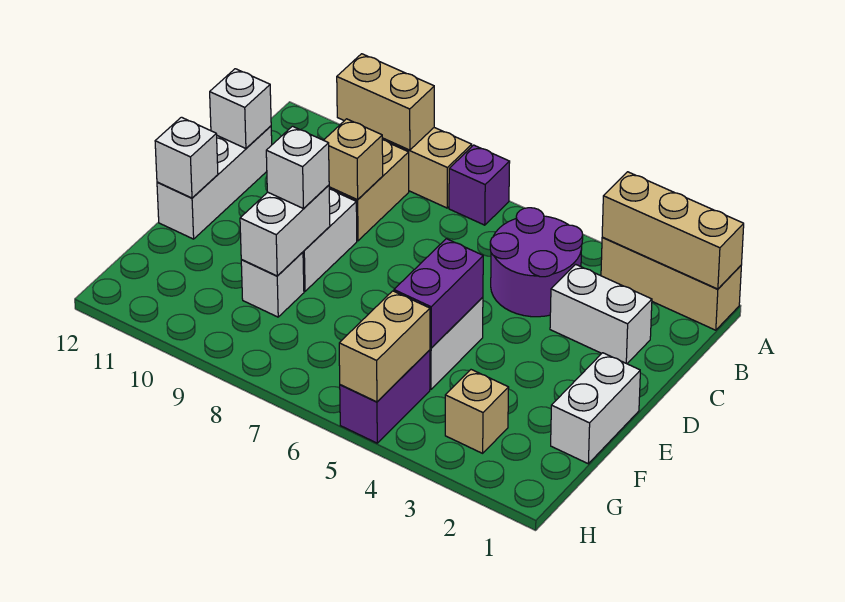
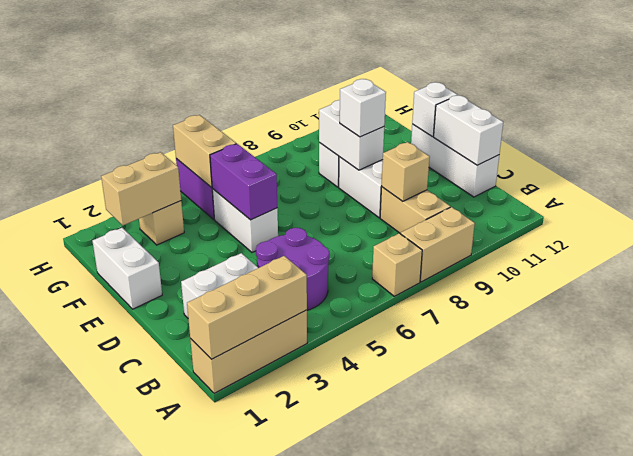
purple 1x1 brick [449,145,510,225] -> tan 1x1 brick [372,233,422,296]
tan 1x2 brick [337,54,434,150] -> tan 1x2 brick moved to [101,152,181,225]
white 1x1 brick [210,69,271,148] -> white 1x2 brick [434,95,503,165]

